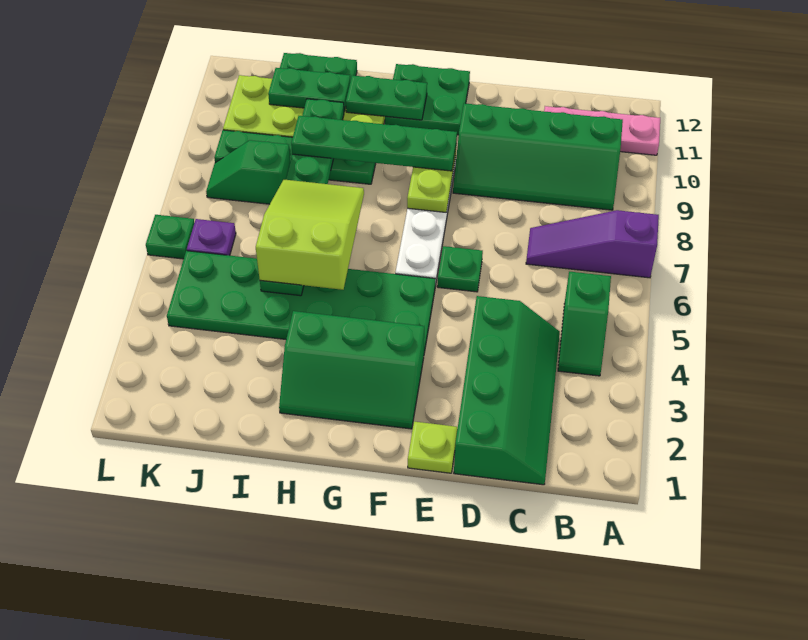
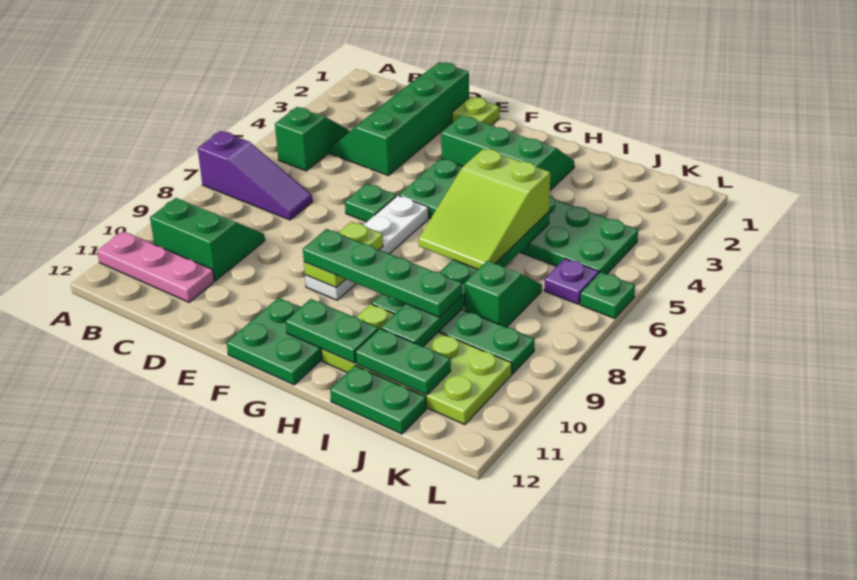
green 2x4 slope [453,103,623,210] -> green 2x2 slope [150,198,265,281]
green 1x2 slope [206,140,290,204] -> green 1x2 slope turned to [465,261,542,327]

